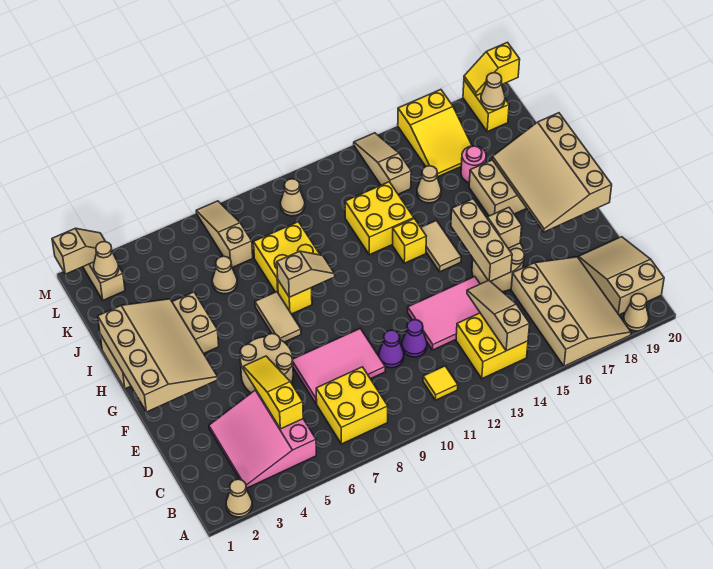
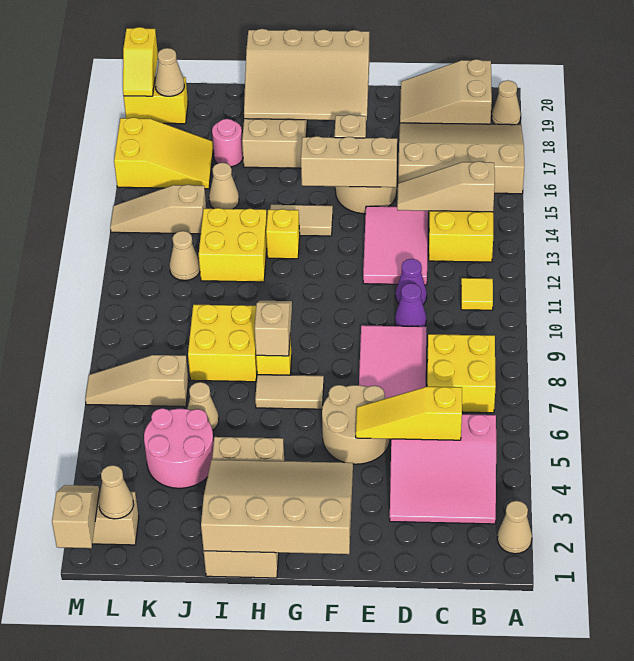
none -> pink 2x2 round brick [144,408,214,488]
tan 1x1 cone [281,179,305,216] -> tan 1x1 cone moved to [169,231,200,281]

